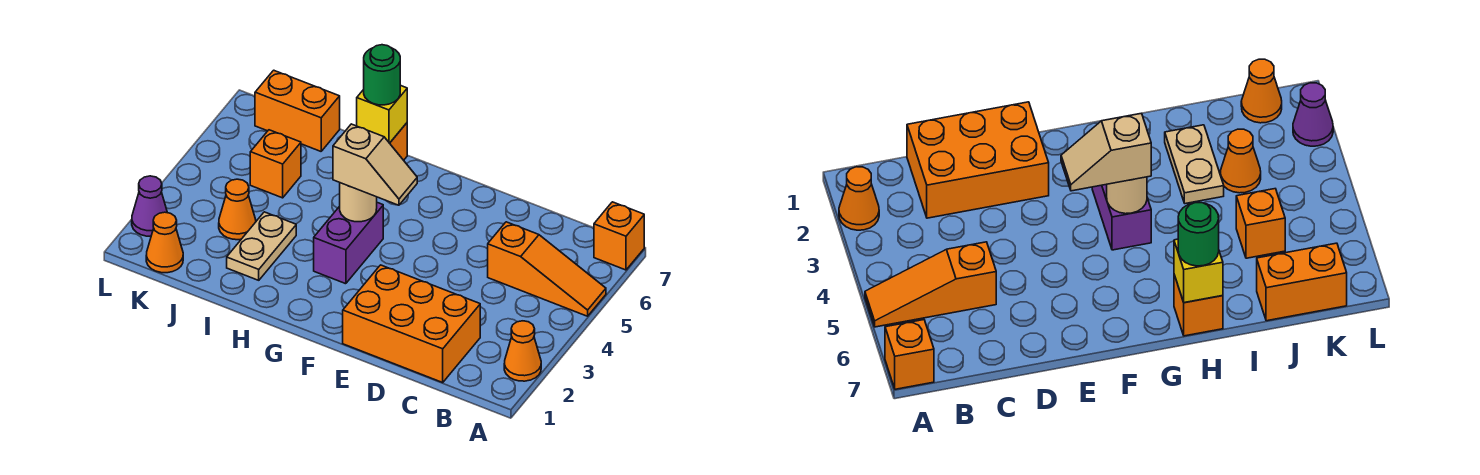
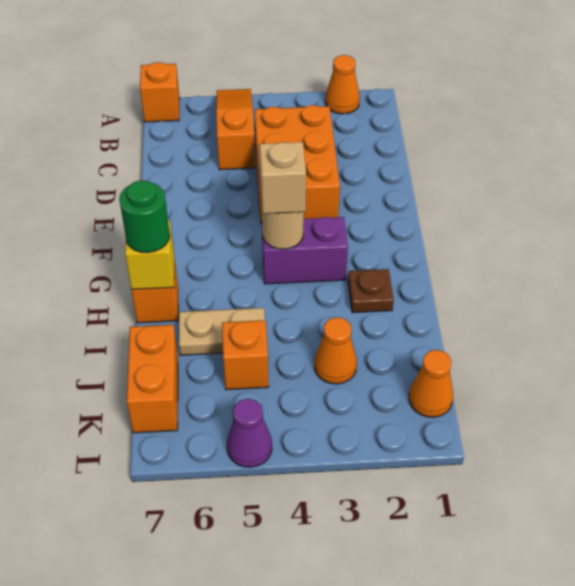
orange 2x3 brick [343,265,480,382] -> orange 2x3 brick moved to [255,105,340,223]
none -> brown 1x1 plate [348,269,394,313]
tan 1x2 plate [227,212,296,280] -> tan 1x2 plate moved to [179,308,265,355]
purple 1x1 cone [132,176,167,236] -> purple 1x1 cone moved to [227,399,272,467]

